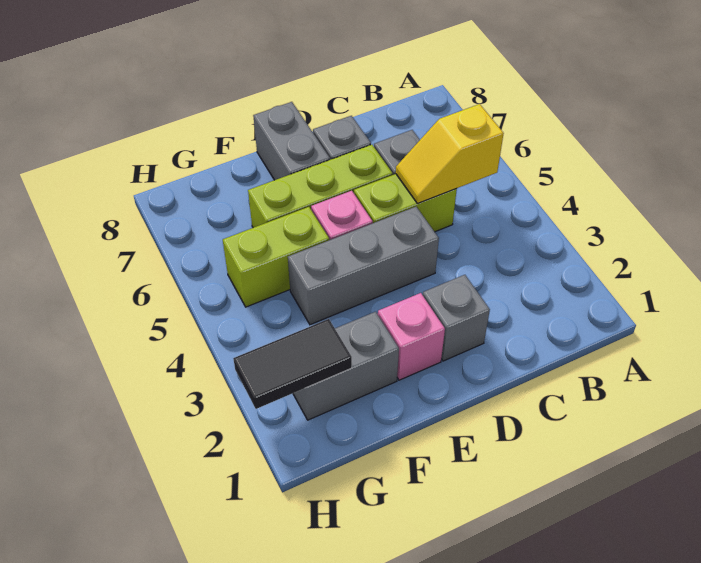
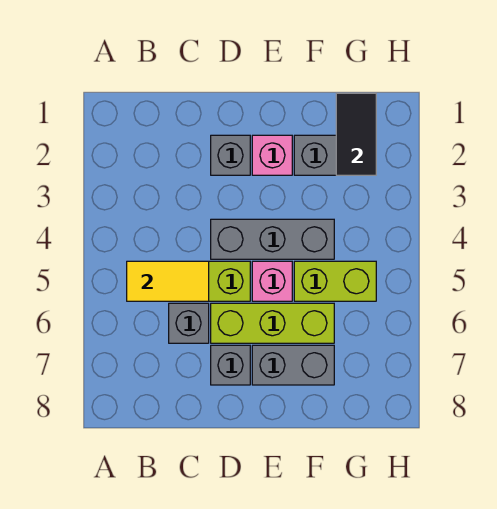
yellow 1x2 slope [396,104,504,203] -> yellow 1x2 tile [127,261,209,301]
grey 1x2 brick [253,102,330,180] -> grey 1x2 brick turned to [252,345,334,385]
black 1x2 tile [233,319,352,409] -> black 1x2 tile turned to [336,93,376,175]

